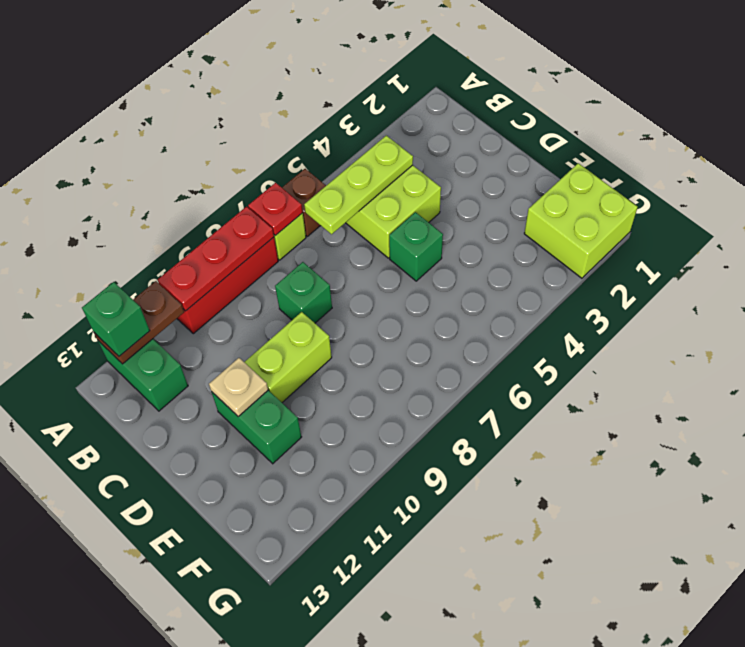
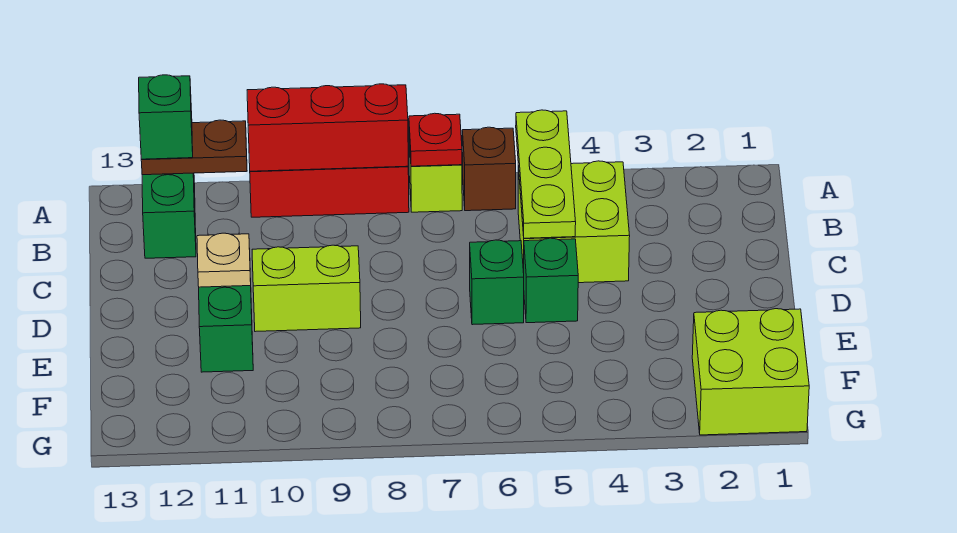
red 1x3 plate [158,207,274,311] -> red 1x3 brick [247,84,408,171]
lime 1x3 plate [304,135,413,234] -> lime 1x3 plate turned to [516,110,576,238]
green 1x1 brick [275,262,332,323] -> green 1x1 brick moved to [470,240,524,325]

